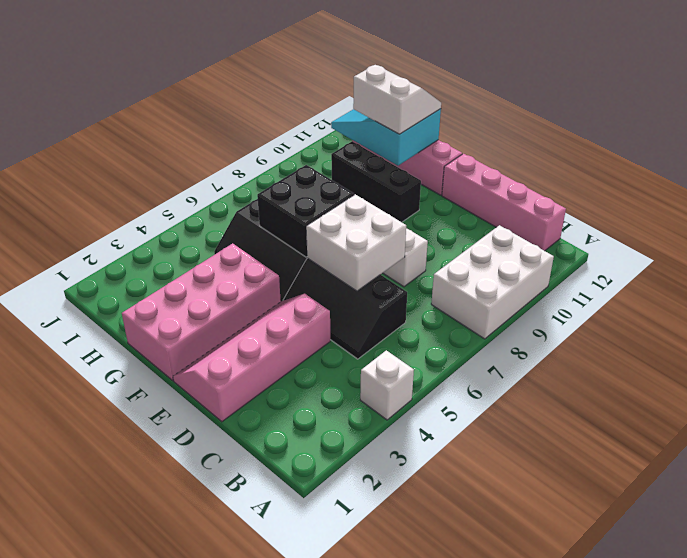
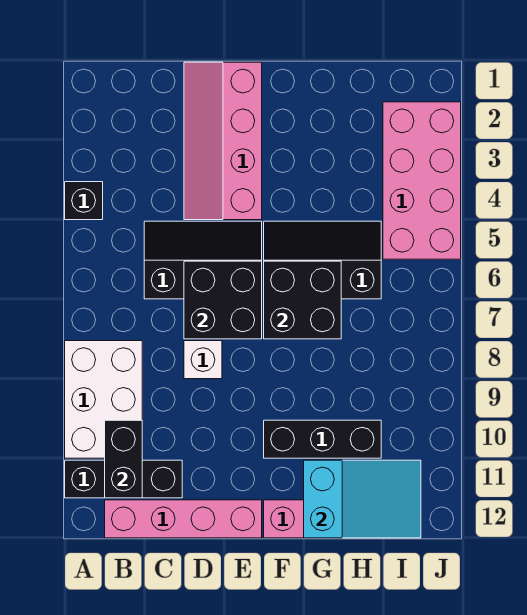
white 1x1 brick [360,350,414,420] -> black 1x1 brick [65,182,103,220]
none -> black 1x3 brick [65,460,182,498]
none -> black 1x2 brick [105,420,142,498]
pink 2x4 slope [173,294,330,422] -> pink 2x4 slope turned to [184,62,262,220]
white 2x2 brick [306,194,406,291] -> black 2x2 brick [184,261,262,339]
pink 2x4 brick [122,243,281,380] -> pink 2x4 brick moved to [383,102,461,259]
white 2x2 slope [353,65,441,134] -> none

